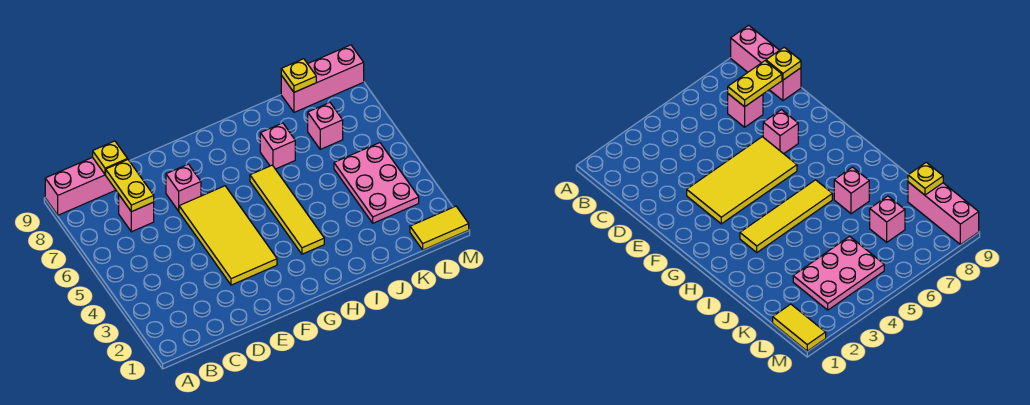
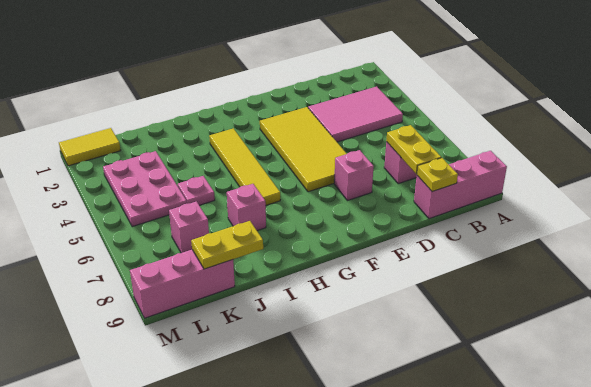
none -> pink 2x3 tile [308,87,403,142]
none -> pink 1x1 plate [178,176,215,205]
yellow 1x1 plate [281,59,316,92] -> yellow 1x2 plate [191,221,263,269]

